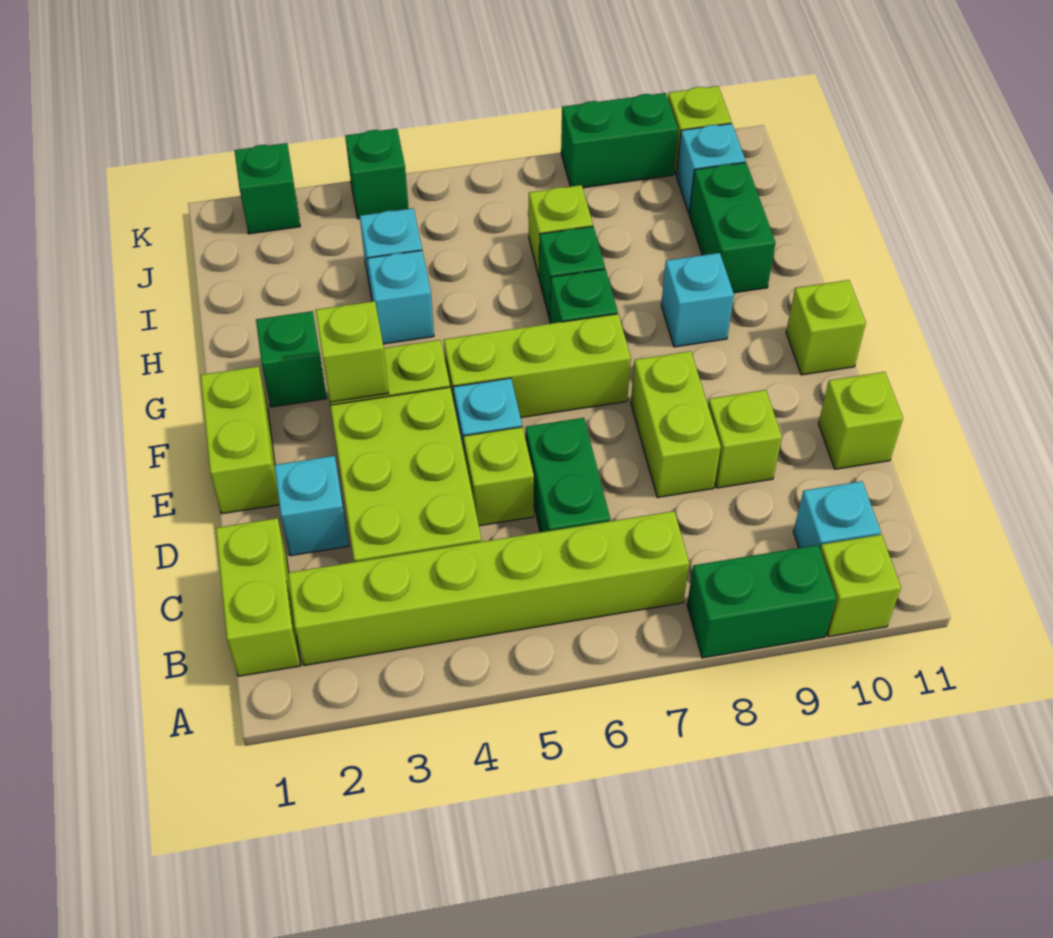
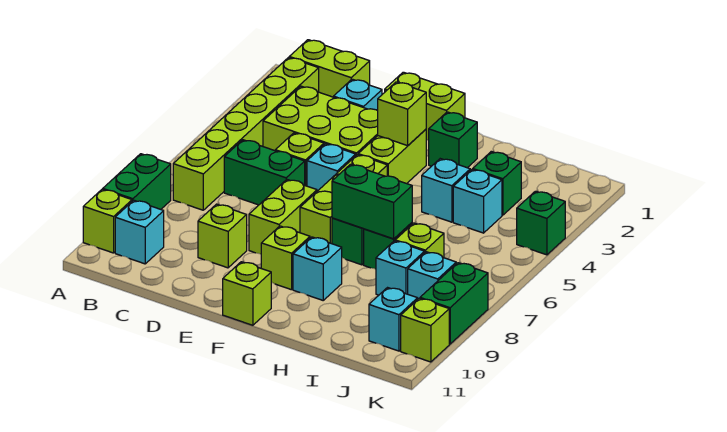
lime 1x2 brick [631,351,721,498] -> lime 1x2 brick turned to [249,180,317,254]
lime 1x1 brick [818,372,903,469] -> lime 1x1 brick moved to [261,226,310,290]
green 1x2 brick [689,162,775,293] -> green 1x2 brick moved to [332,164,412,239]
none -> cyan 1x1 brick [376,241,425,295]
none -> cyan 1x1 brick [408,252,456,299]
green 1x1 brick [235,143,300,234] -> green 1x1 brick moved to [473,152,521,215]

